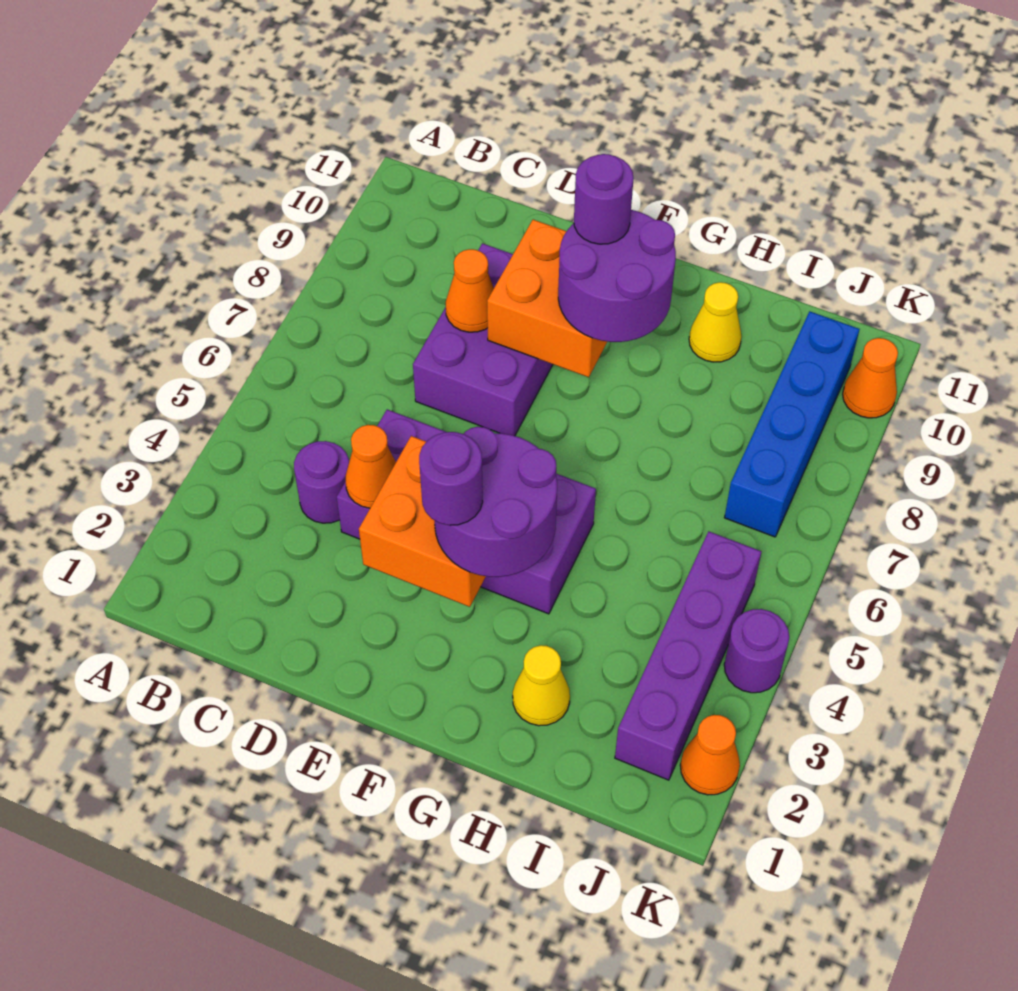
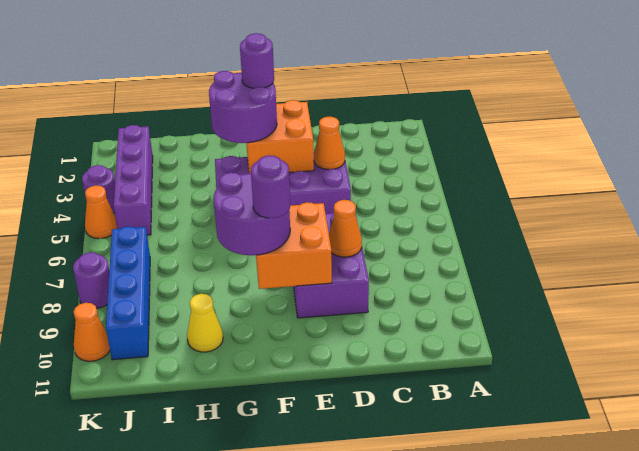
purple 1x1 round brick [294,441,349,523] -> purple 1x1 round brick moved to [73,252,109,308]
yellow 1x1 cone [513,645,570,726] -> none
orange 1x1 cone [680,715,740,795] -> orange 1x1 cone moved to [85,186,117,238]

